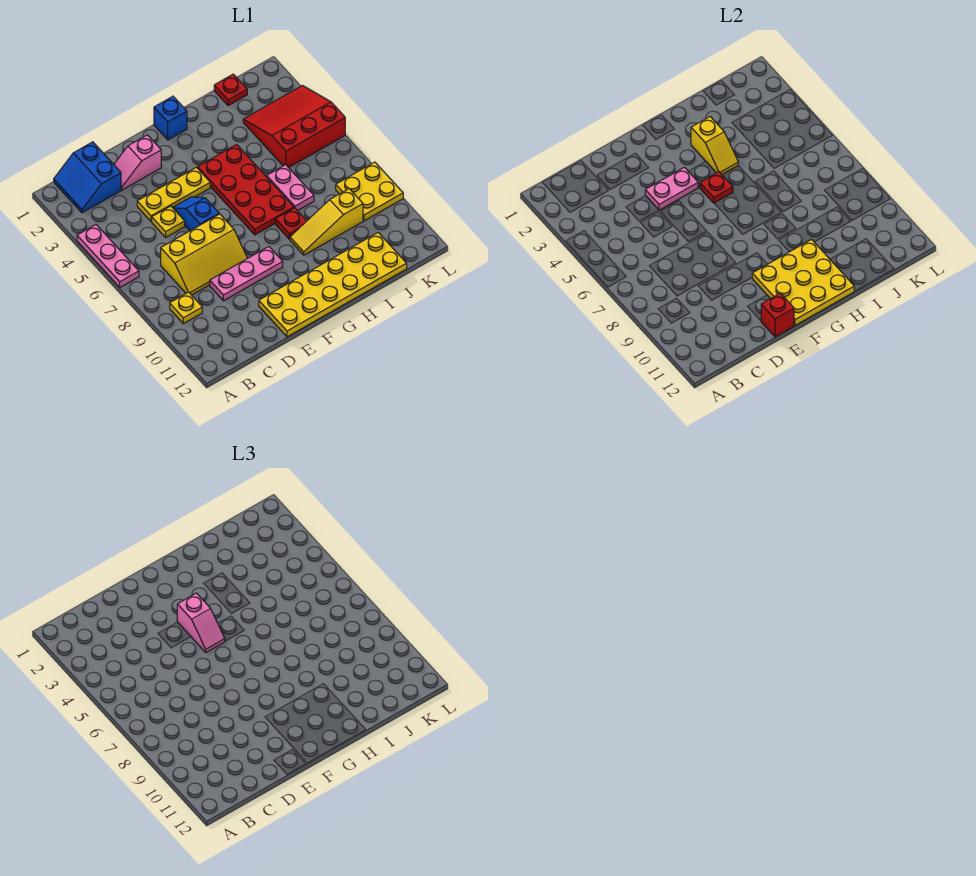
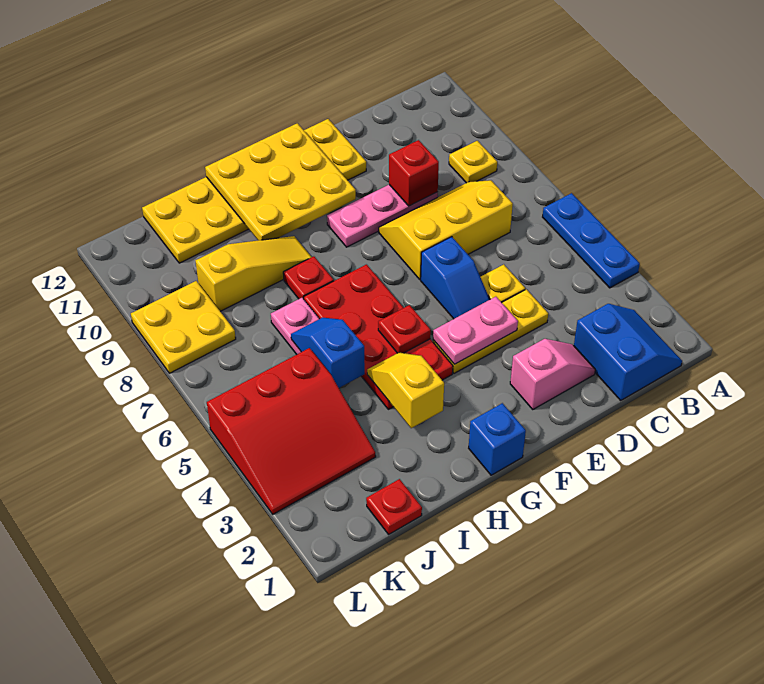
pink 1x3 plate [77,225,139,287] -> blue 1x3 plate [543,193,640,288]
red 1x1 brick [761,293,794,337] -> red 1x1 brick moved to [389,140,439,206]
pink 1x2 slope [177,593,225,652] -> none
none -> blue 1x2 slope [291,317,365,388]

